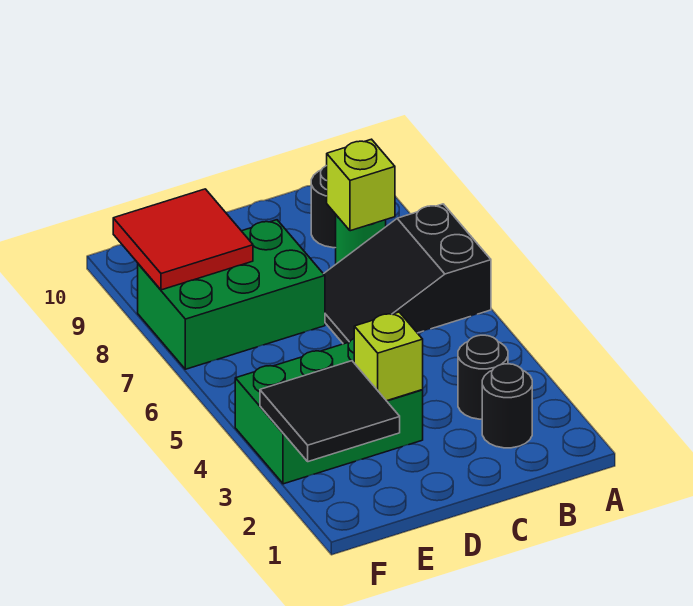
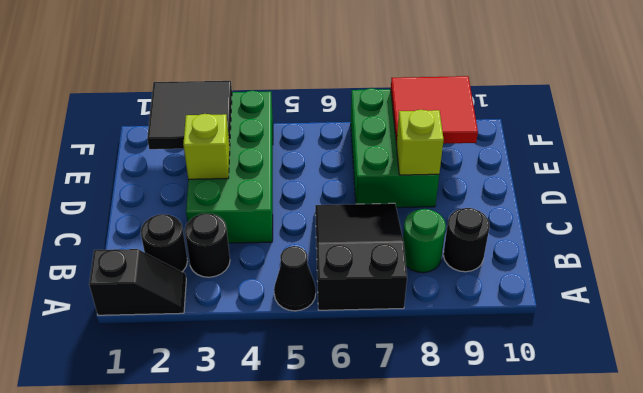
none -> black 1x2 slope [89,249,186,315]
none -> black 1x1 cone [274,246,316,311]
lime 1x1 brick [327,139,395,231] -> lime 1x1 brick moved to [396,110,444,175]
green 2x3 brick [235,339,423,484] -> green 2x4 brick [186,91,273,243]

